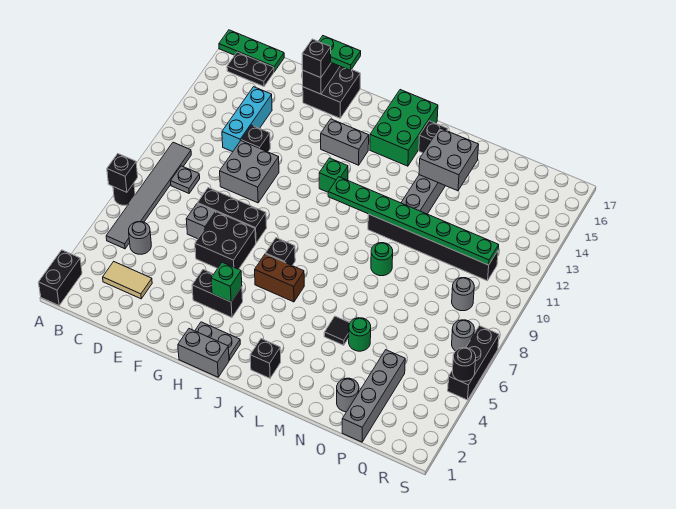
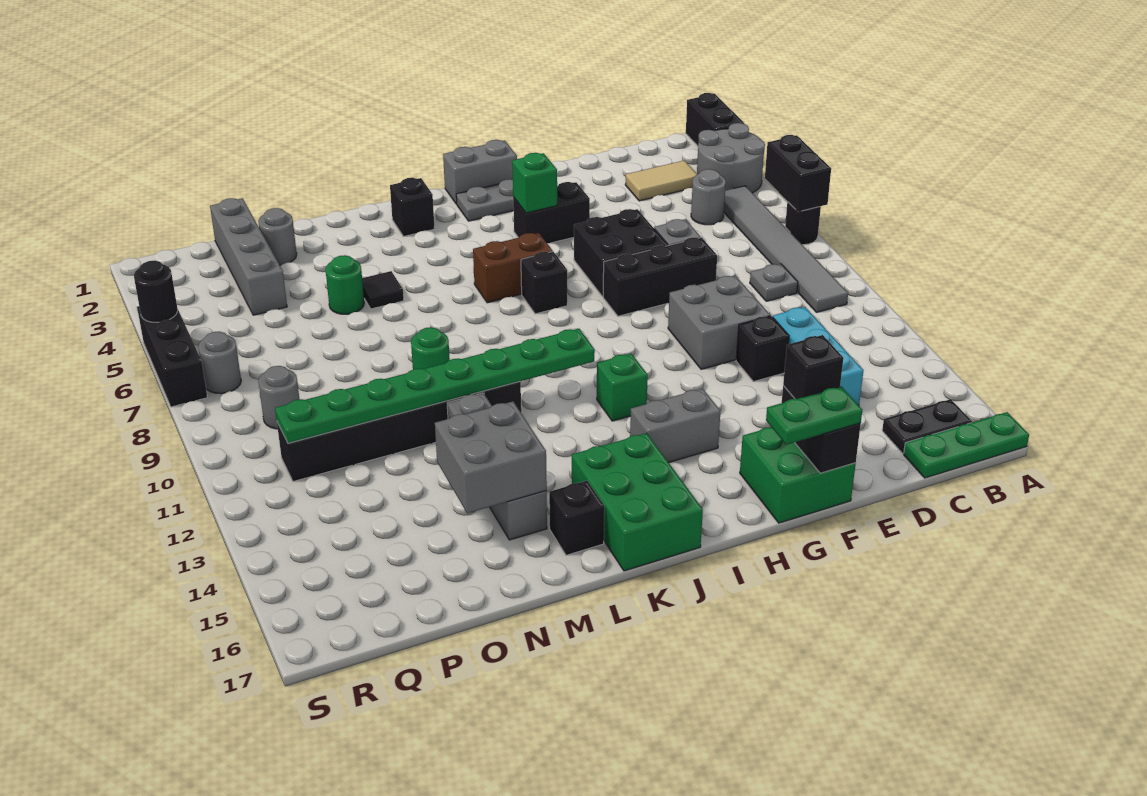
none -> grey 2x2 round brick [697,123,765,193]
black 1x1 brick [107,154,138,192] -> black 1x2 brick [765,135,831,212]
black 2x2 brick [303,66,360,118] -> green 2x2 brick [740,427,856,523]

